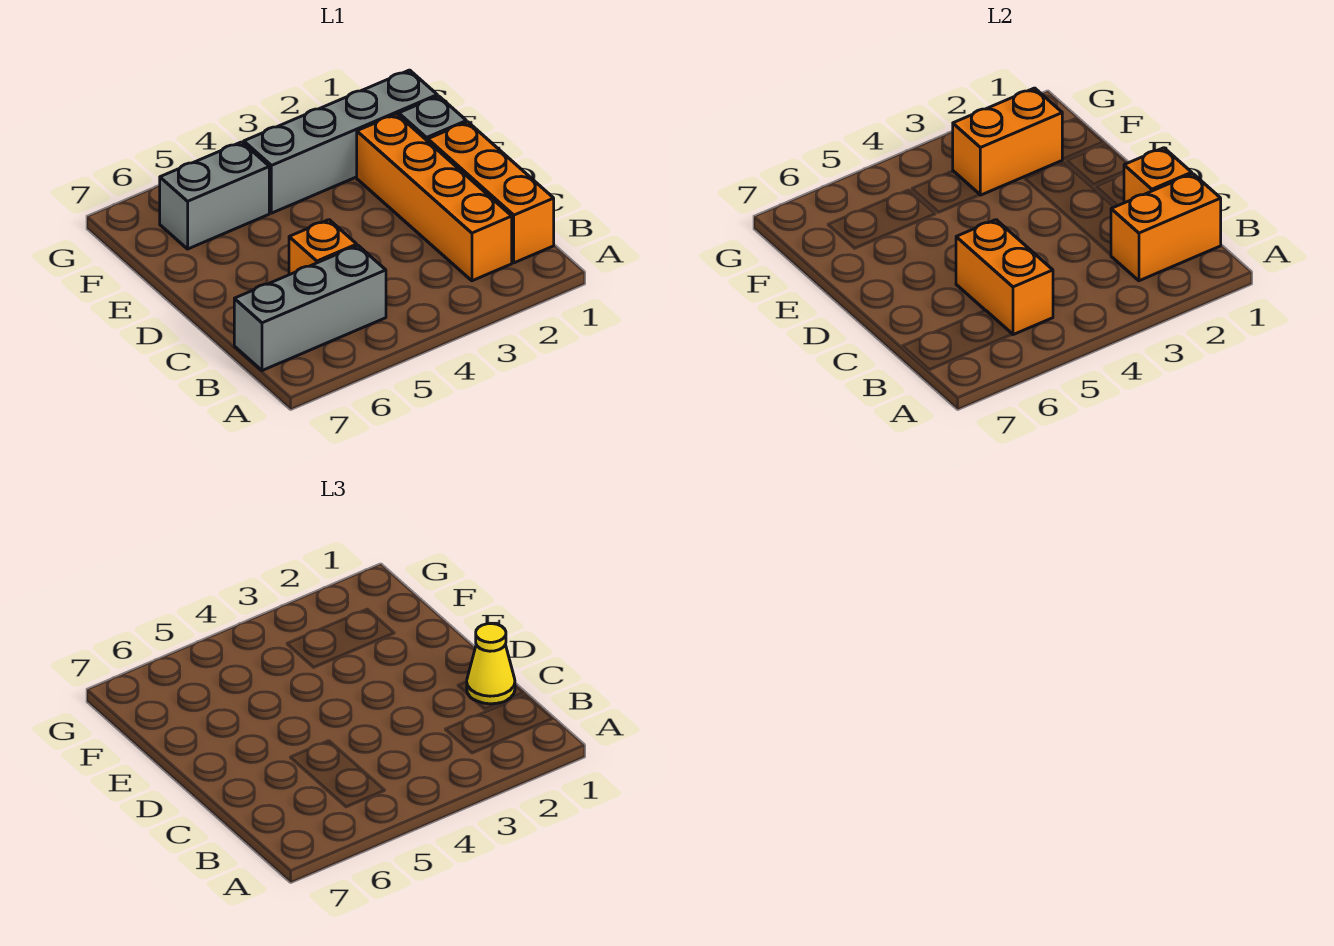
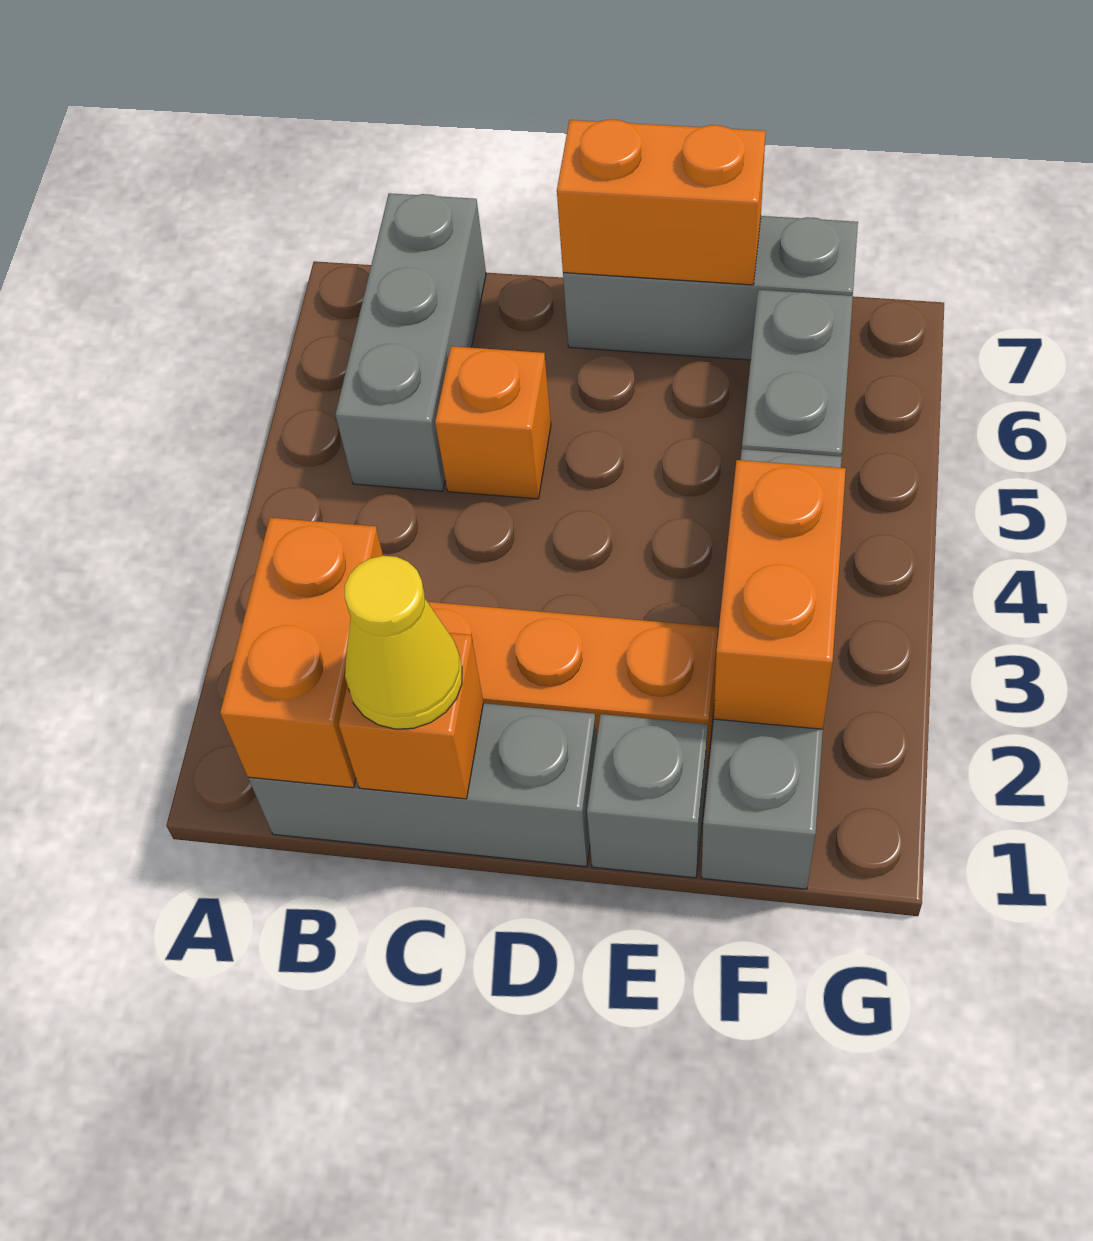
orange 1x3 brick [428,122,554,263] -> grey 1x3 brick [248,703,597,867]
orange 1x2 brick [956,220,1053,335] -> orange 1x2 brick moved to [557,119,766,285]
none -> grey 1x3 brick [563,216,858,360]

